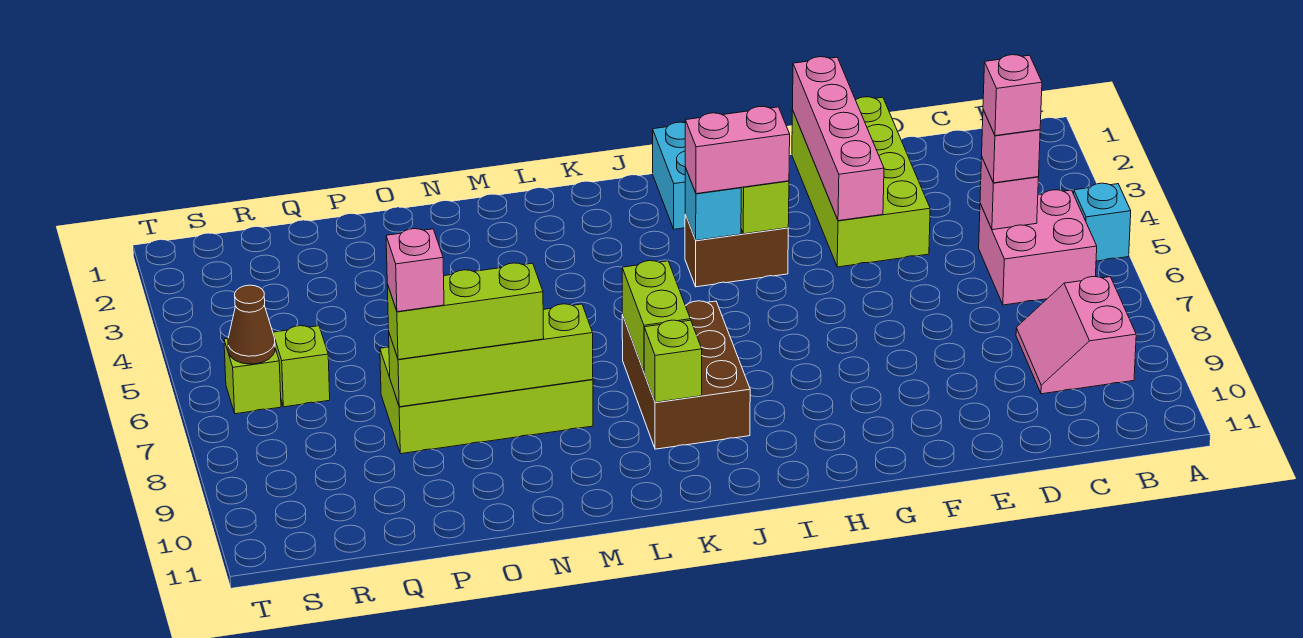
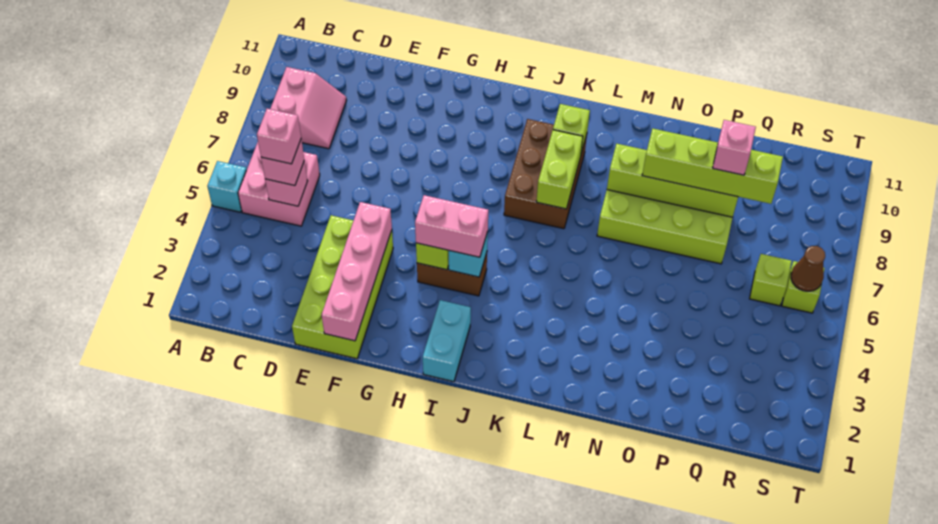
lime 1x3 brick [387,263,544,359] -> lime 1x4 brick [642,129,783,204]

